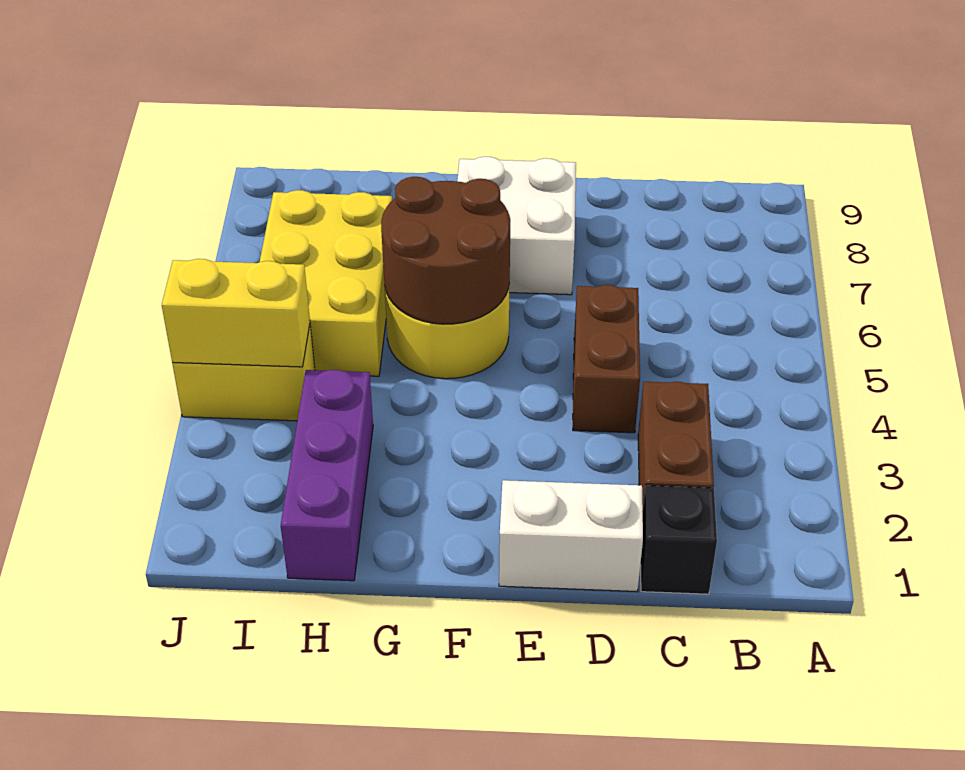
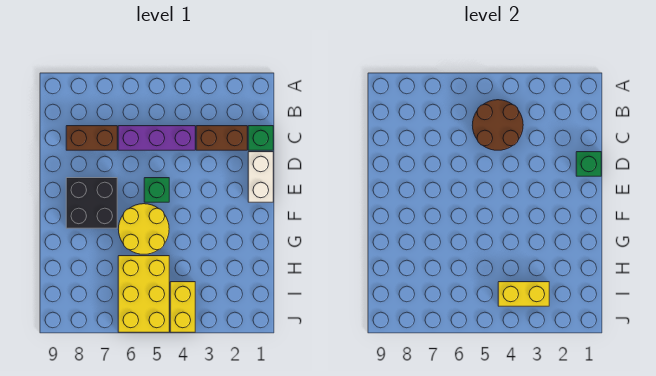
black 1x1 brick [640,486,717,594] -> green 1x1 brick [248,126,273,150]
none -> green 1x1 brick [576,152,601,176]
brown 1x2 brick [573,285,640,433] -> brown 1x2 brick moved to [66,126,117,150]
none -> green 1x1 brick [144,178,169,202]
white 2x2 brick [457,157,576,295] -> black 2x2 brick [66,178,117,228]
brown 2x2 round brick [381,177,510,324] -> brown 2x2 round brick moved to [472,100,523,150]
purple 1x3 brick [281,370,373,581] -> purple 1x3 brick moved to [118,126,195,150]
yellow 2x3 brick [260,190,392,376] -> yellow 2x3 brick turned to [118,256,169,332]
yellow 1x2 brick [162,259,310,367] -> yellow 1x2 brick turned to [498,282,549,306]

